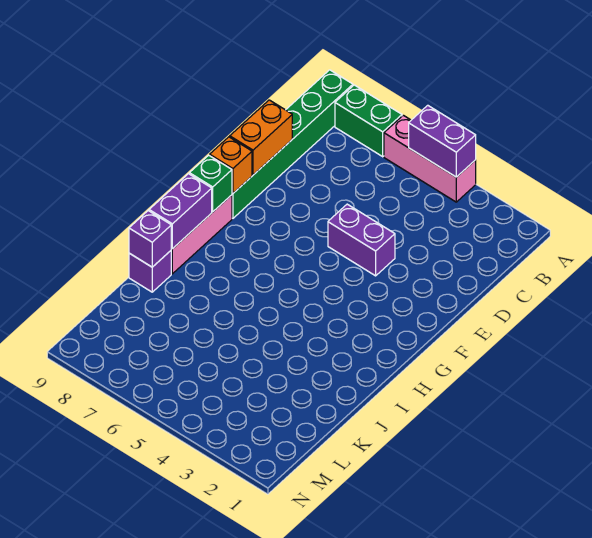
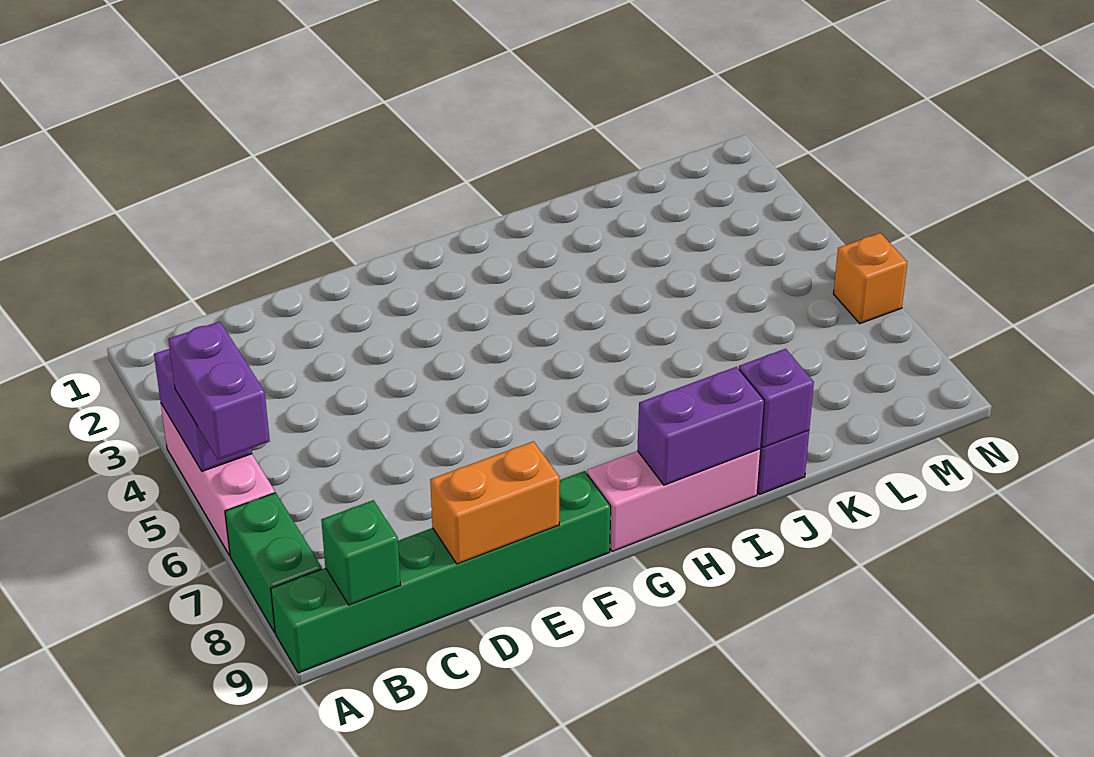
purple 1x2 brick [328,204,395,276] -> purple 1x2 brick moved to [168,321,270,460]
orange 1x1 brick [210,137,252,193] -> orange 1x1 brick moved to [834,233,907,324]
green 1x1 brick [189,155,232,212] -> green 1x1 brick moved to [321,500,400,605]

